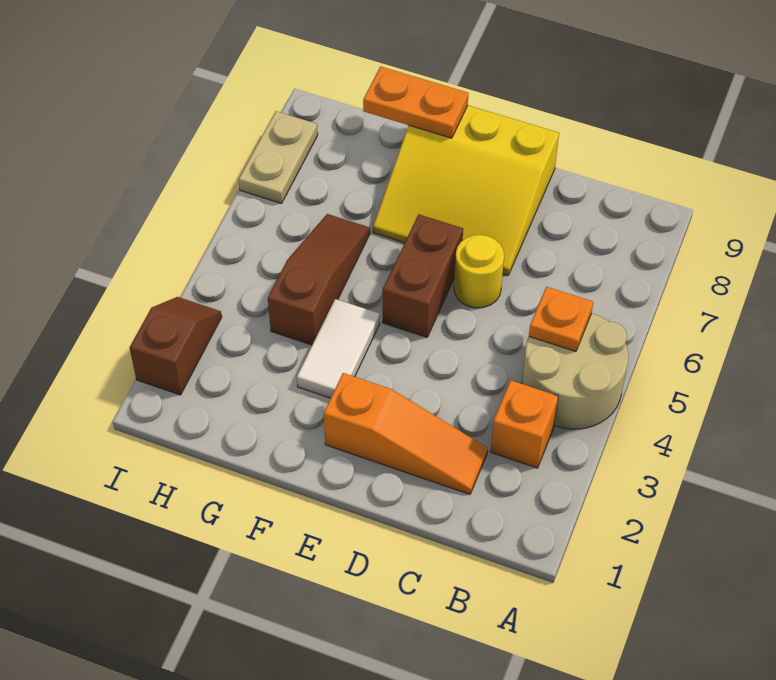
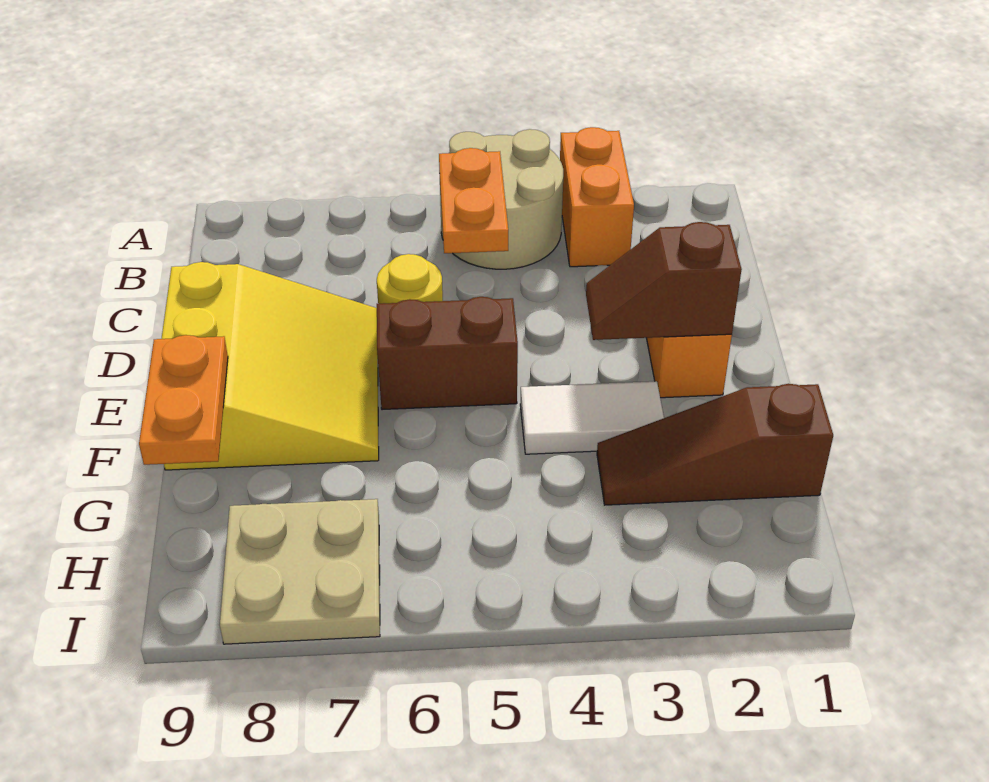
orange 1x1 brick [491,381,558,468] -> orange 1x2 brick [560,127,634,267]
orange 1x1 plate [529,287,593,351] -> orange 1x2 plate [439,148,508,253]
brown 1x3 slope [268,214,370,345] -> brown 1x3 slope moved to [597,384,833,505]
brown 1x2 slope [130,297,222,395] -> brown 1x2 slope moved to [586,222,742,340]
tan 1x2 plate [239,111,318,203] -> tan 2x2 plate [220,499,380,644]

